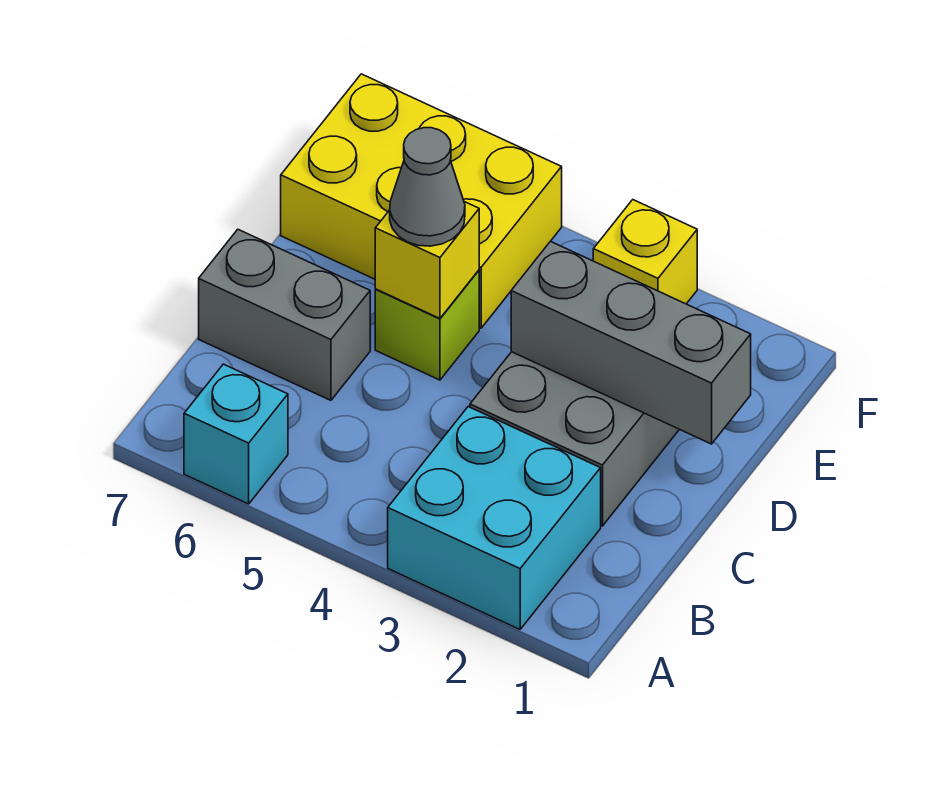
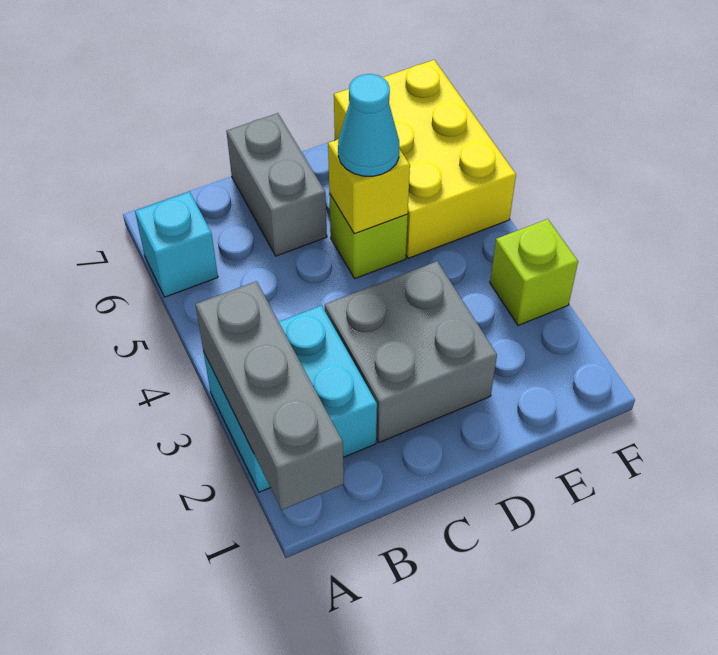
grey 1x3 brick [511,241,751,444] -> grey 1x3 brick moved to [195,281,344,510]
grey 1x1 cone [390,128,465,246] -> cyan 1x1 cone [338,74,399,176]
yellow 1x1 brick [593,200,697,304] -> lime 1x1 brick [490,219,578,325]

